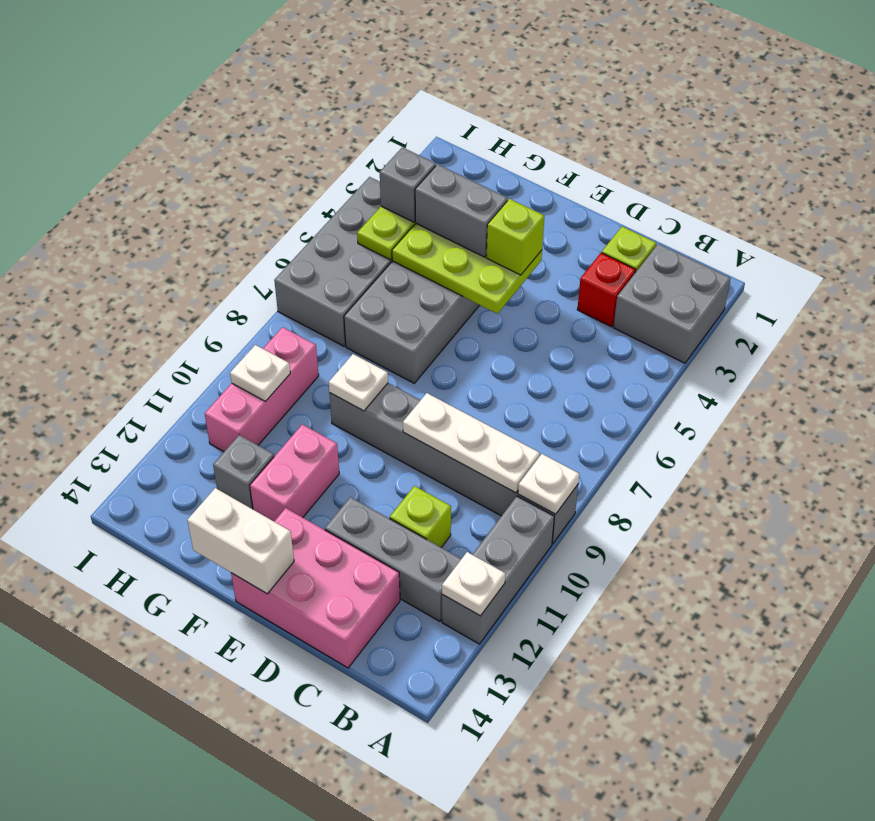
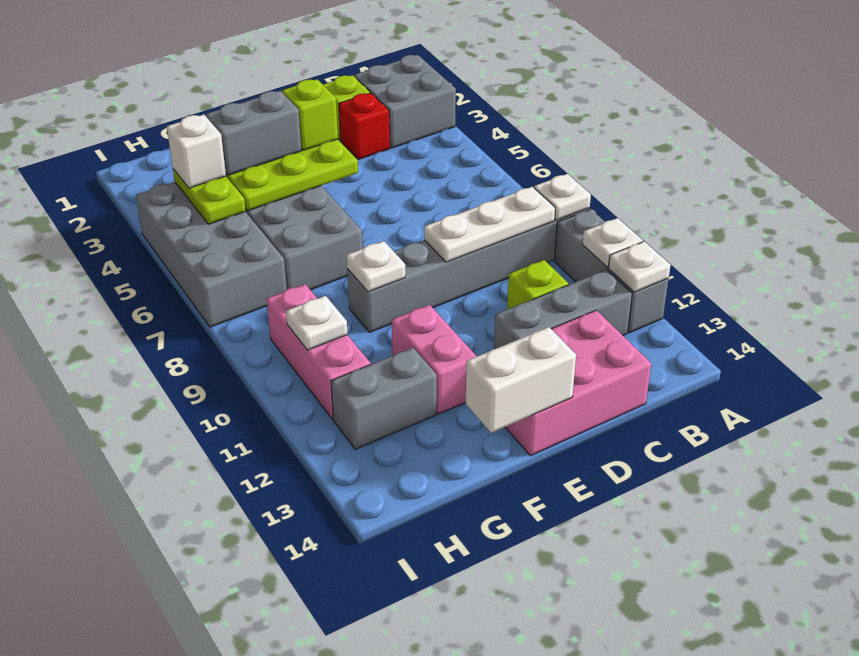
none -> white 1x1 plate [582,218,643,267]
grey 1x1 brick [213,435,274,509] -> grey 1x2 brick [331,348,437,449]
grey 1x1 brick [380,147,436,222] -> white 1x1 brick [167,115,226,188]

